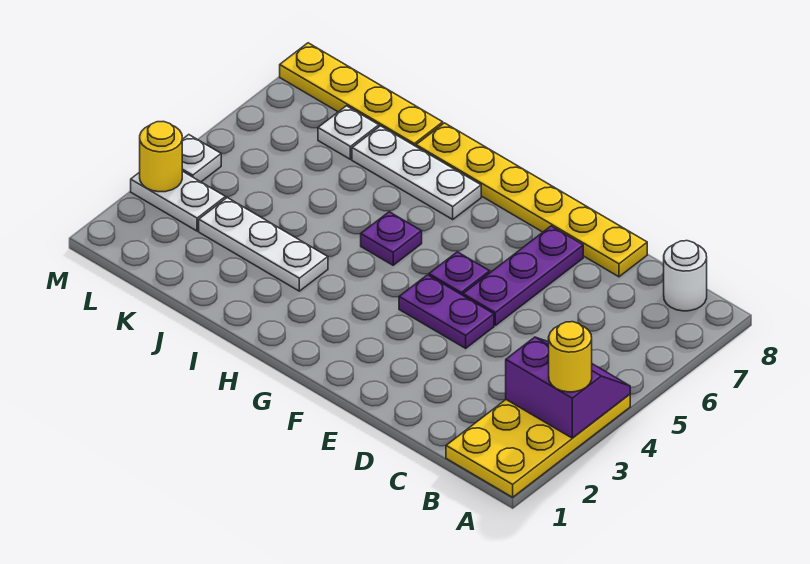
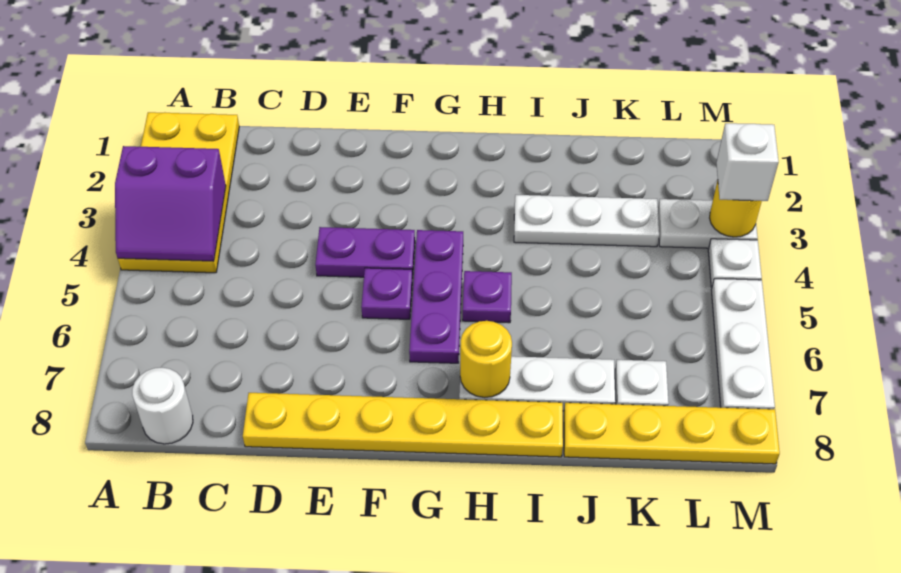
yellow 1x1 round brick [548,322,592,392] -> yellow 1x1 round brick moved to [460,321,512,398]
purple 1x3 plate [463,226,583,325] -> purple 1x3 plate moved to [409,230,463,363]
none -> white 1x1 brick [716,123,779,201]
none -> white 1x3 plate [711,279,775,409]

